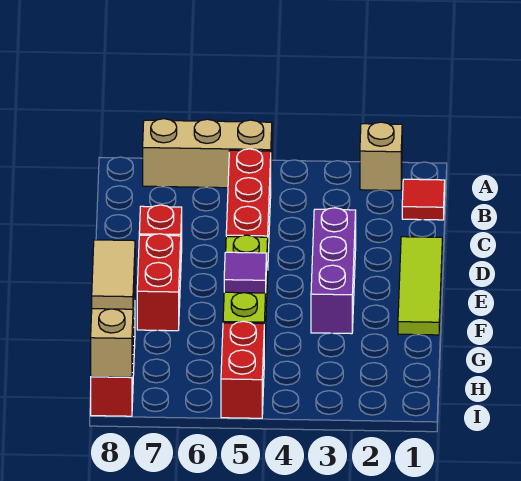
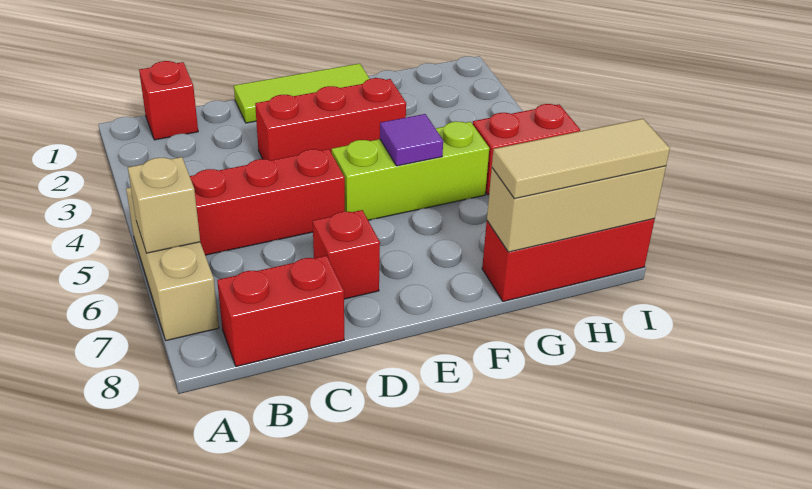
tan 1x1 brick [360,122,402,190] -> tan 1x1 brick moved to [128,157,200,253]
red 1x1 tile [402,179,445,220] -> red 1x1 brick [139,61,198,140]
purple 1x3 brick [311,208,356,334] -> red 1x3 brick [255,78,406,160]
red 1x2 brick [137,234,181,331] -> red 1x2 brick moved to [217,256,344,367]
tan 1x2 tile [92,240,135,309] -> tan 1x3 tile [492,119,670,199]

